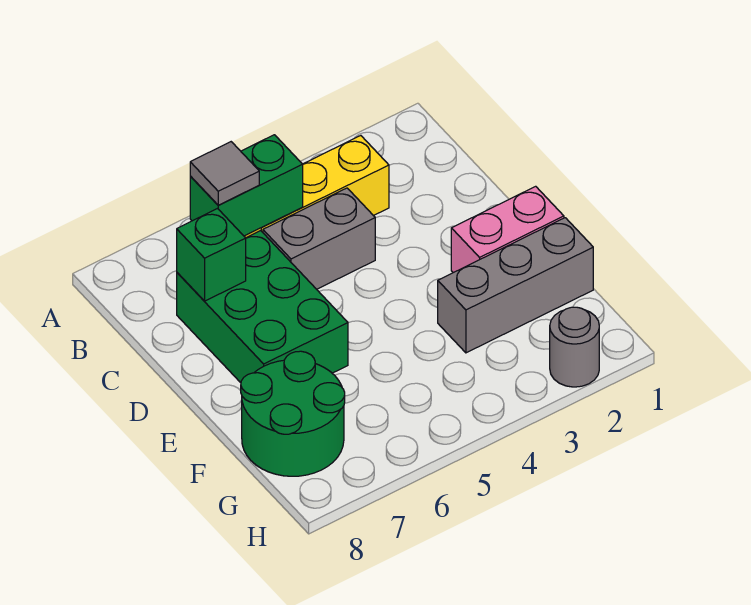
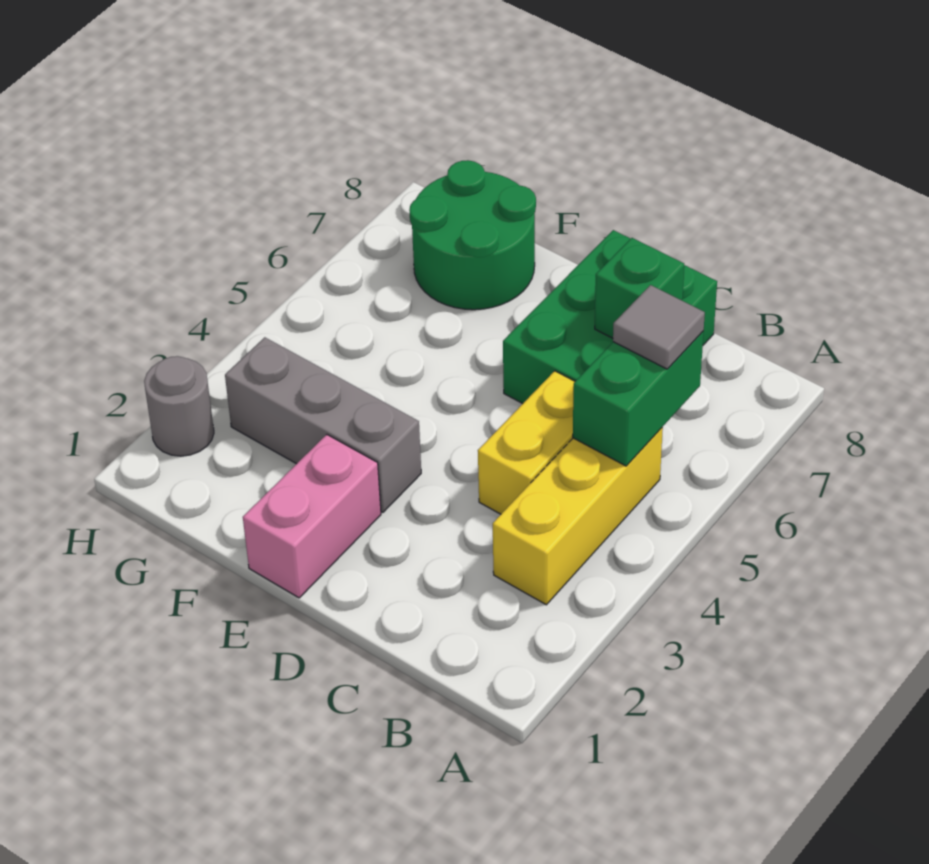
grey 1x2 brick [263,188,375,289] -> yellow 1x2 brick [478,371,575,514]
green 2x3 brick [177,231,348,383] -> green 2x3 brick turned to [503,230,717,404]
grey 1x3 brick [438,218,593,353] -> grey 1x3 brick turned to [225,337,421,512]

